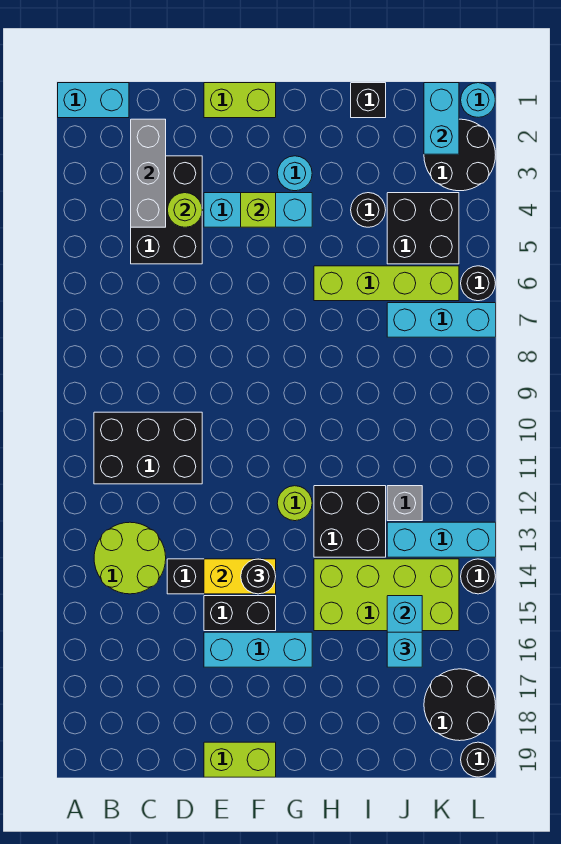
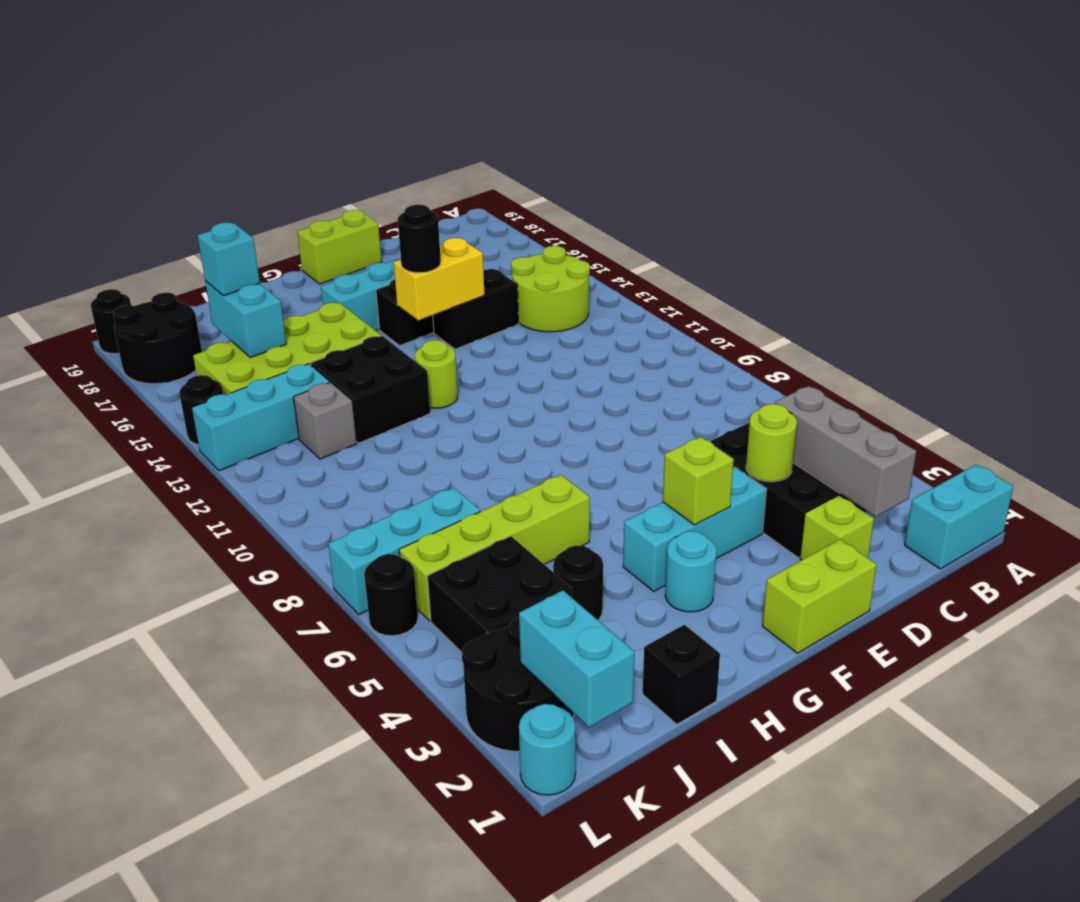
black 2x3 brick [94,412,202,484] -> none
none -> lime 1x1 brick [800,495,874,560]

